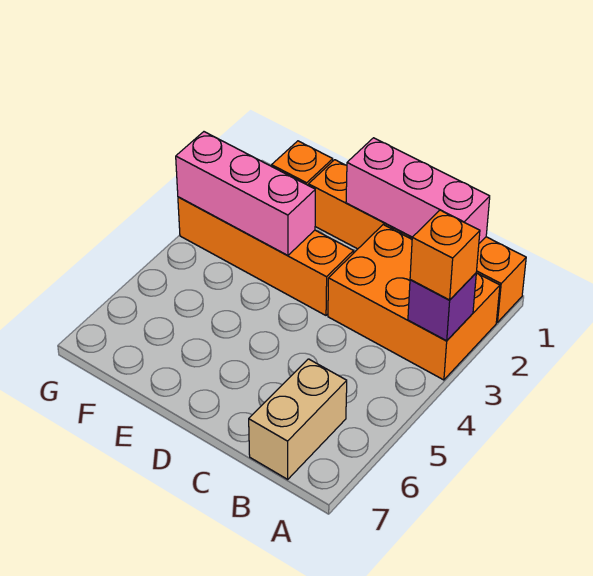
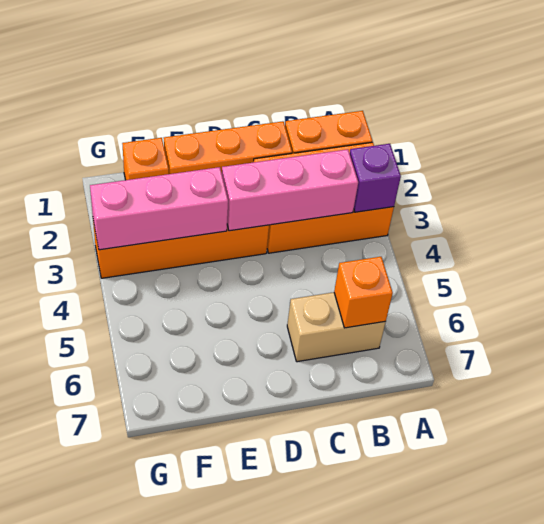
orange 1x1 brick [410,210,480,300] -> orange 1x1 brick moved to [334,257,393,328]
pink 1x3 brick [346,138,490,243] -> pink 1x3 brick moved to [222,149,358,231]
tan 1x2 brick [249,359,347,479] -> tan 1x2 brick turned to [287,292,386,362]

